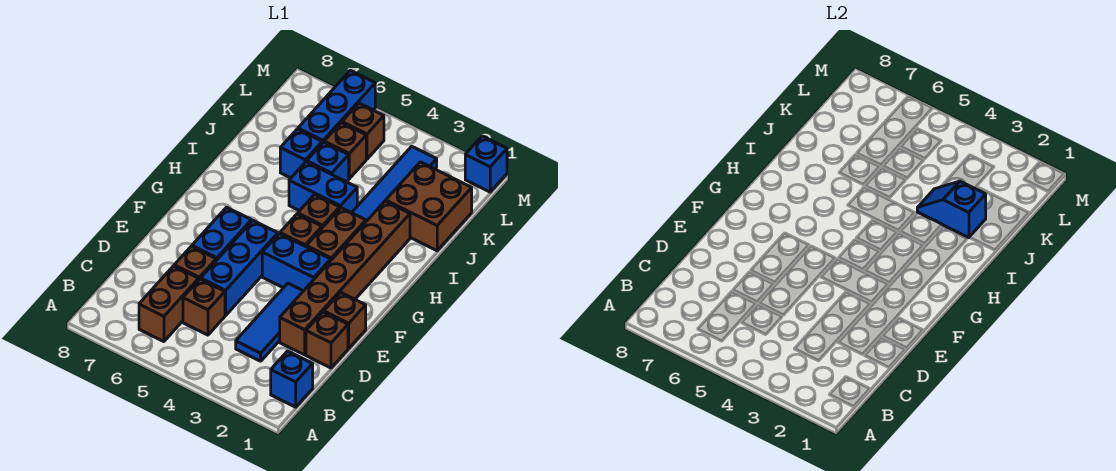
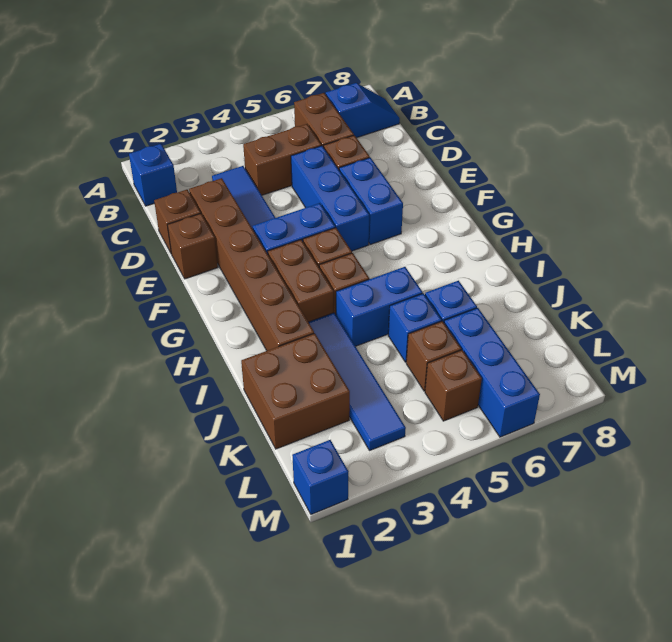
brown 1x1 brick [183,279,225,335] -> brown 1x2 brick [243,124,321,195]
blue 1x2 slope [917,181,986,238] -> blue 1x2 slope moved to [326,83,400,138]

